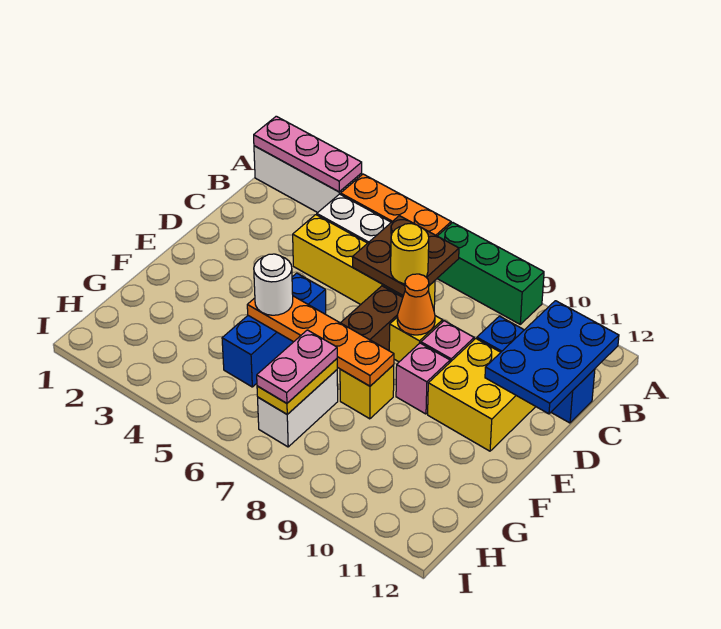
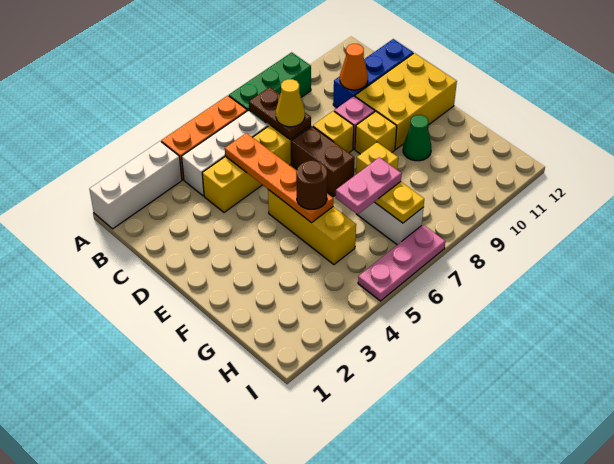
pink 1x3 plate [254,116,362,192] -> pink 1x3 plate moved to [358,225,445,301]
brown 2x2 plate [352,216,459,296] -> brown 1x2 plate [249,87,311,140]
blue 2x3 plate [485,301,619,414] -> none
yellow 1x1 round brick [391,224,429,284] -> yellow 1x1 cone [276,79,305,127]
orange 1x1 cone [397,274,435,335] -> orange 1x1 cone moved to [340,44,368,90]
yellow 2x2 brick [428,339,536,451] -> yellow 2x3 brick [355,53,457,149]
blue 1x3 brick [222,273,326,387] -> yellow 1x3 brick [268,190,356,264]
pink 1x1 brick [396,343,450,414] -> yellow 1x1 brick [355,111,397,154]
orange 1x4 plate [247,296,394,386] -> orange 1x4 plate turned to [225,133,333,223]
white 1x1 round brick [254,254,293,315] -> brown 1x1 round brick [296,161,327,209]
none -> green 1x1 cone [403,115,431,161]
pink 1x2 plate [257,330,337,403] -> pink 1x2 plate turned to [336,157,401,215]

